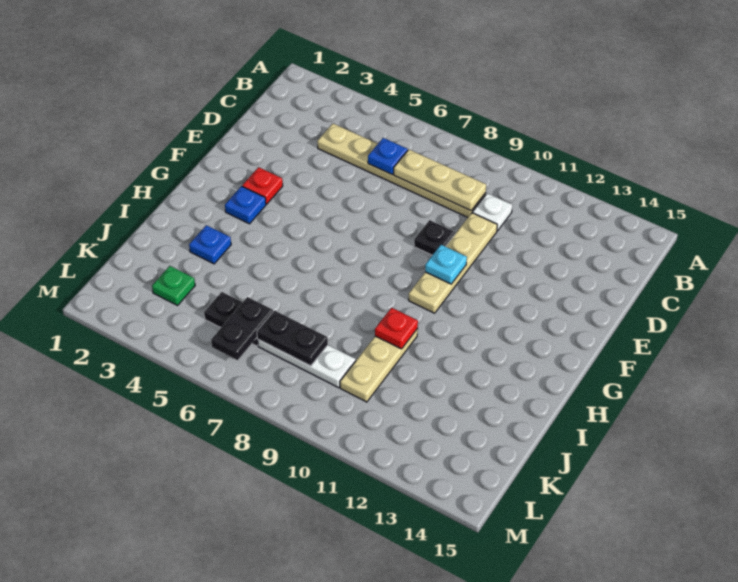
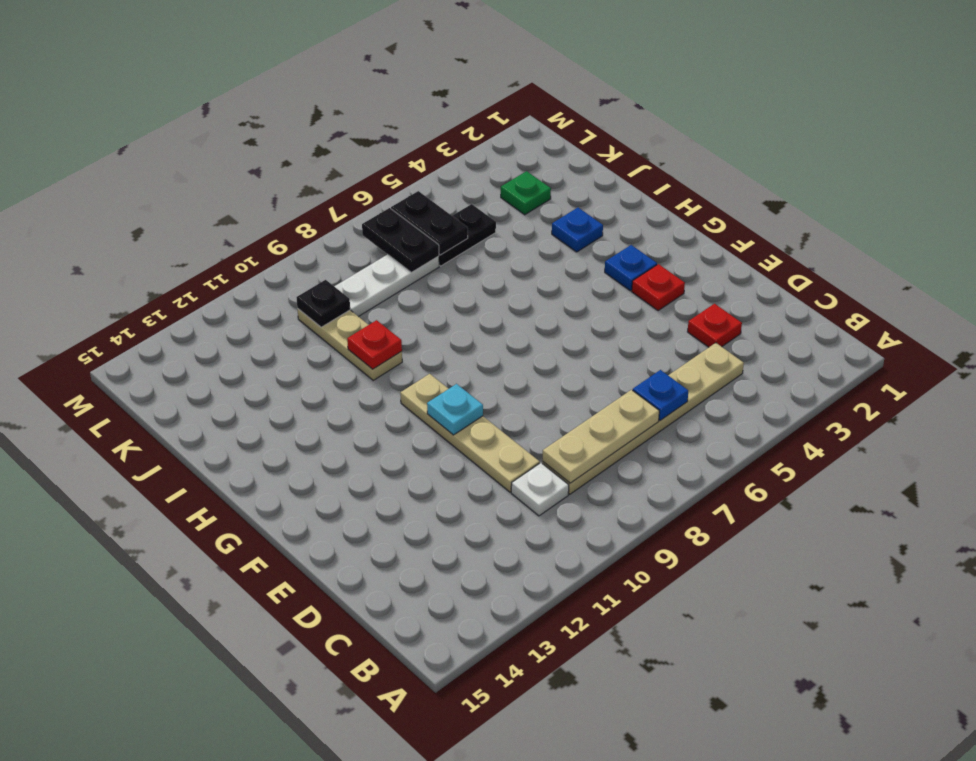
none -> red 1x1 plate [688,304,742,347]
black 1x1 plate [414,220,455,255] -> black 1x1 plate moved to [296,280,350,327]
black 1x2 plate [257,310,328,366] -> black 1x2 plate turned to [362,208,439,273]

